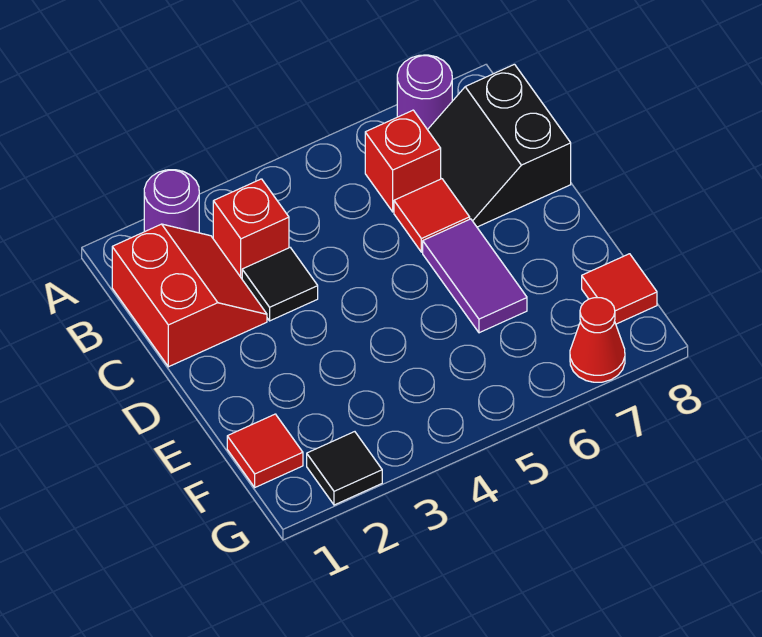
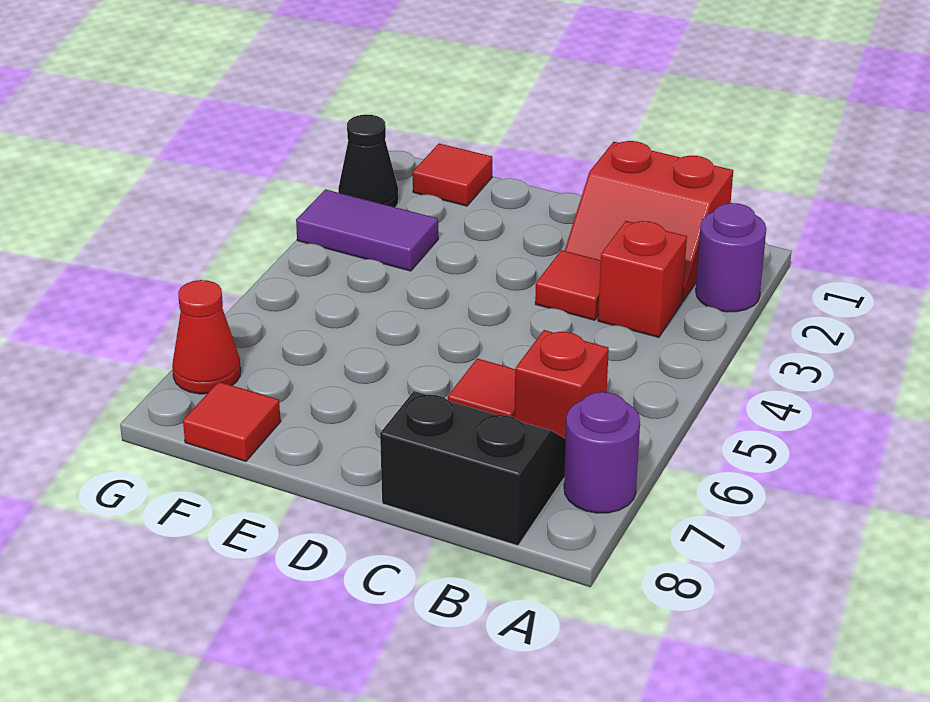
black 1x1 tile [242,248,318,321] -> red 1x1 tile [535,250,601,320]
purple 1x2 tile [423,219,527,333] -> purple 1x2 tile moved to [296,189,438,271]
black 1x1 tile [307,432,382,505] -> black 1x1 cone [338,114,398,207]

